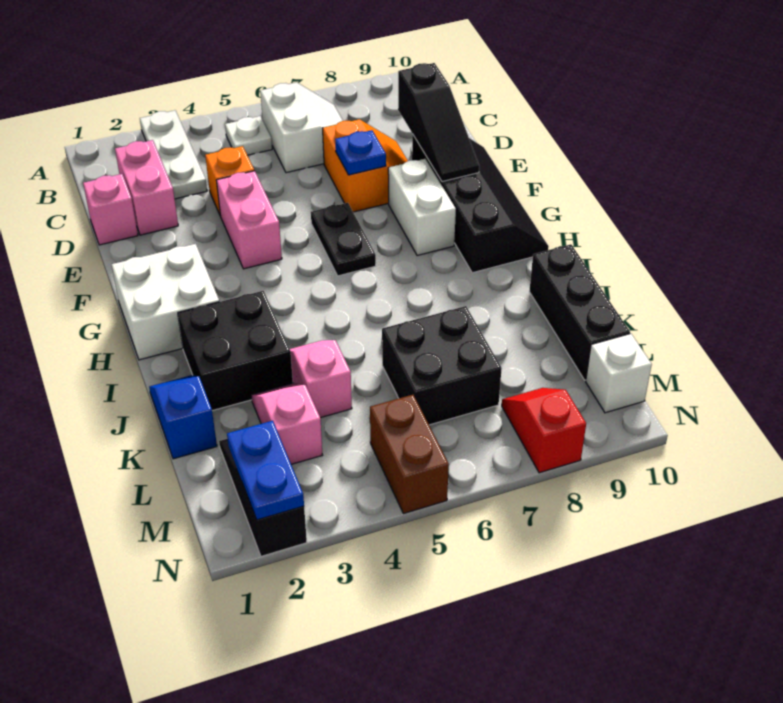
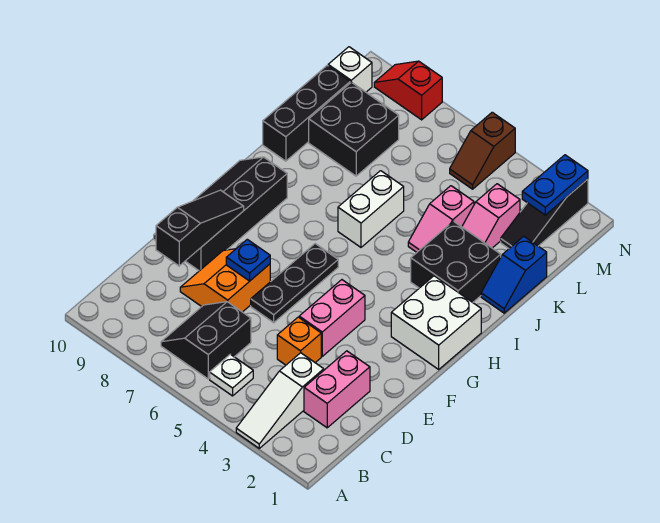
white 1x3 plate [140,110,207,199] -> white 1x3 slope [236,353,324,448]
white 2x2 slope [260,82,343,173] -> black 2x2 slope [161,302,251,379]
pink 1x1 brick [83,174,138,245] -> none
black 1x2 plate [311,203,376,276] -> black 1x3 plate [251,244,338,323]
white 1x2 brick [388,159,456,256] -> white 1x2 brick moved to [338,171,404,247]
black 2x2 brick [382,306,502,425] -> black 2x2 brick moved to [309,82,399,176]
brown 1x2 brick [370,395,449,514] -> brown 1x2 slope [450,112,515,189]
red 1x2 slope [502,388,586,473] -> red 1x2 slope turned to [374,61,442,120]

